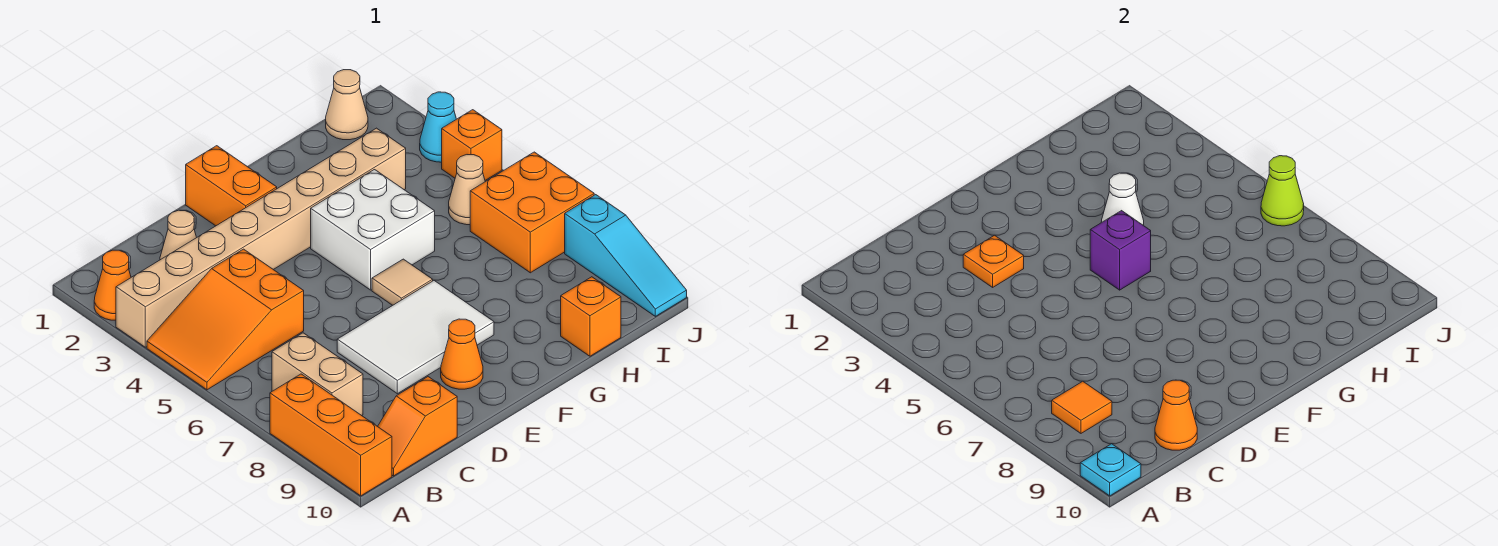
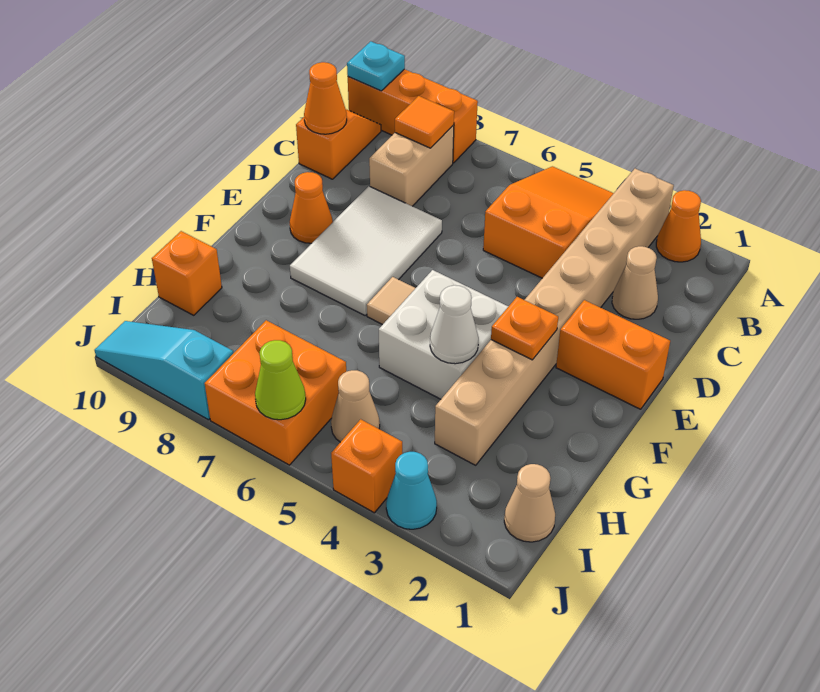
tan 1x2 brick [272,333,363,416] -> tan 1x2 brick turned to [369,125,454,206]
orange 1x1 plate [963,235,1024,287] -> orange 1x1 plate moved to [491,297,558,360]
purple 1x1 brick [1090,211,1151,290] -> none

